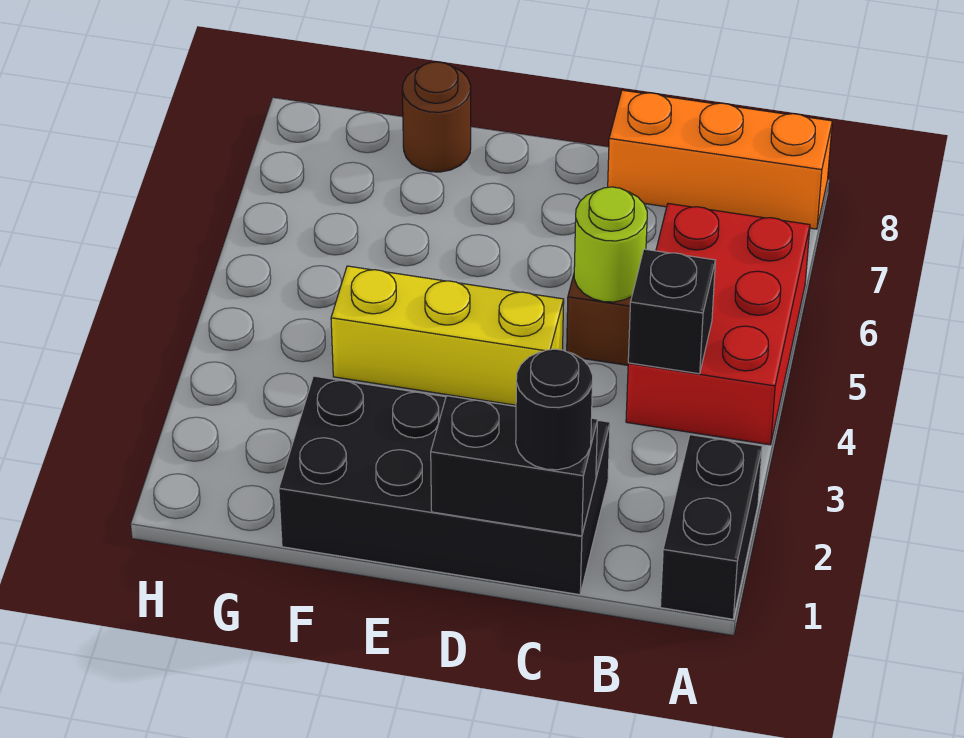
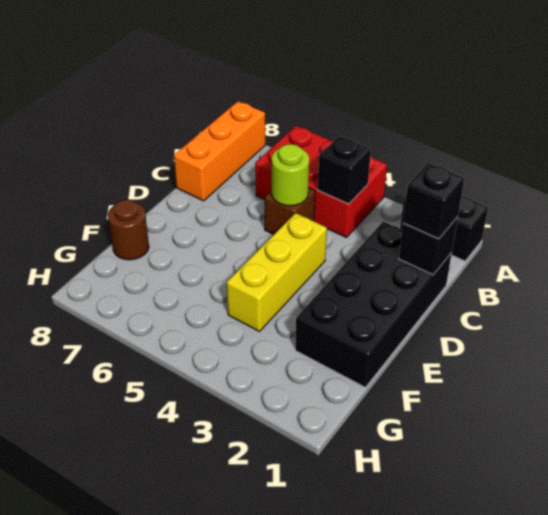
black 1x2 brick [431,396,598,536] -> black 1x1 brick [399,217,458,275]
black 1x1 round brick [516,349,593,470] -> black 1x1 brick [403,163,465,239]

